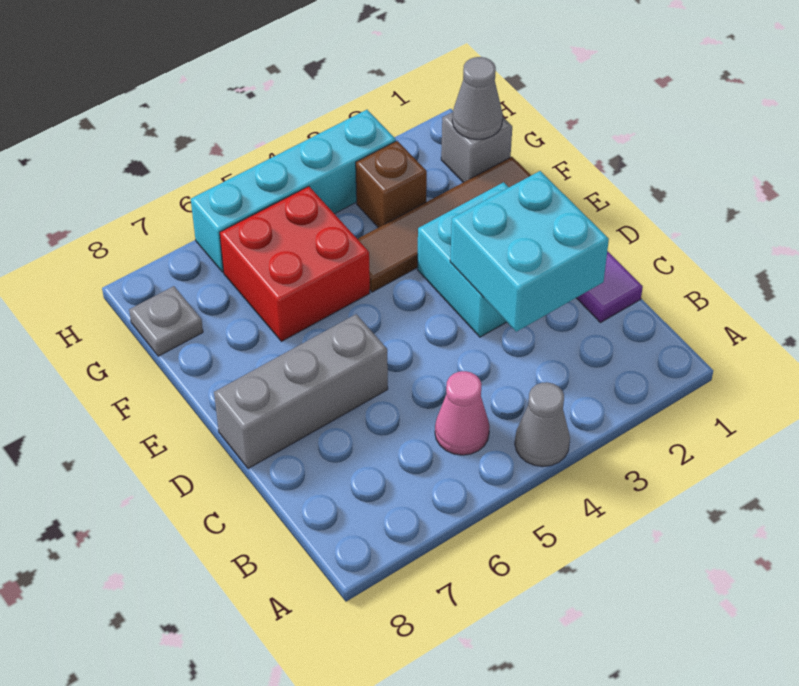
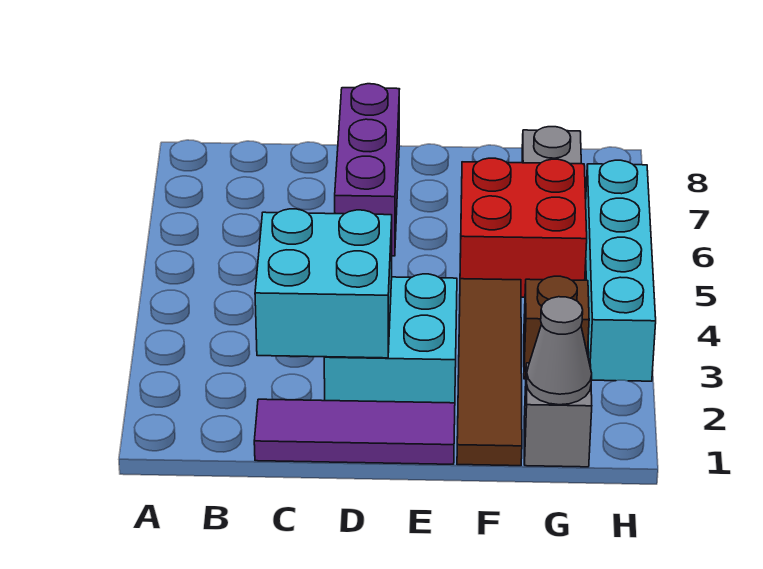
grey 1x1 cone [515,382,570,467] -> none
pink 1x1 cone [435,371,490,455] -> none
grey 1x3 brick [214,314,388,469] -> purple 1x3 brick [335,84,399,256]

